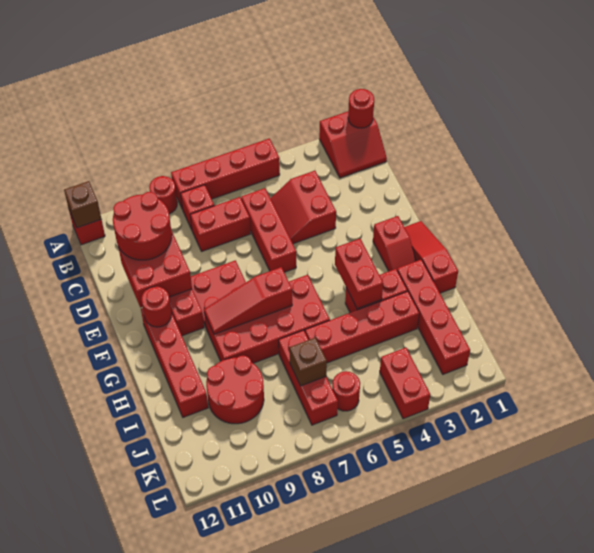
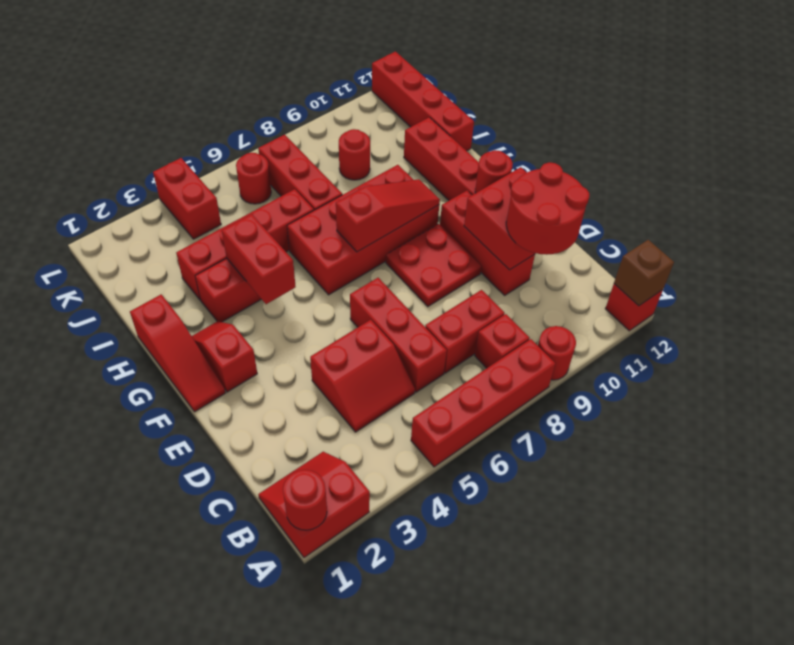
red 2x2 slope [270,171,336,244] -> red 2x2 slope turned to [310,320,415,432]
red 1x4 brick [397,259,470,374] -> red 1x4 brick moved to [372,52,474,151]
red 2x2 round brick [206,356,264,424] -> red 1x1 round brick [339,129,370,180]
brown 1x1 brick [290,338,327,386] -> none

